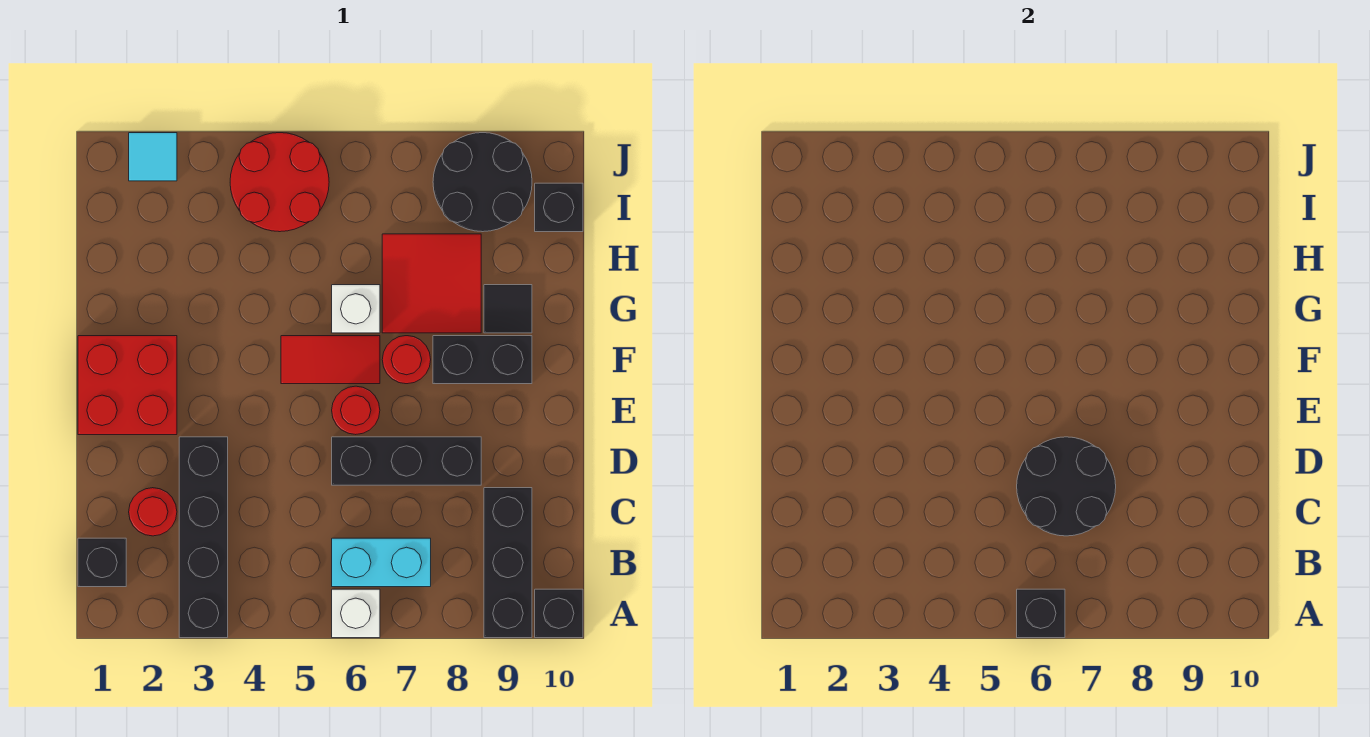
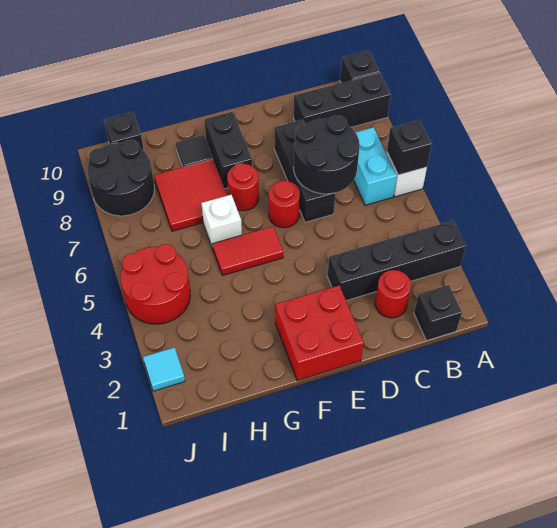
red 1x2 tile [281,336,380,384] -> red 1x2 tile turned to [213,226,283,276]

